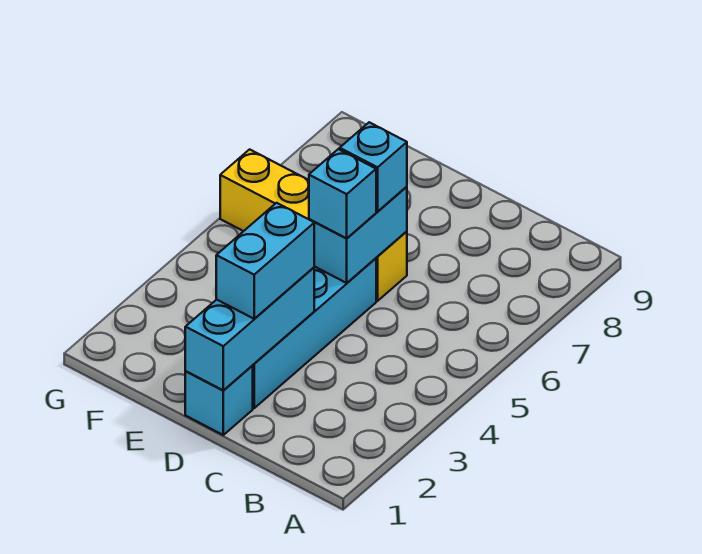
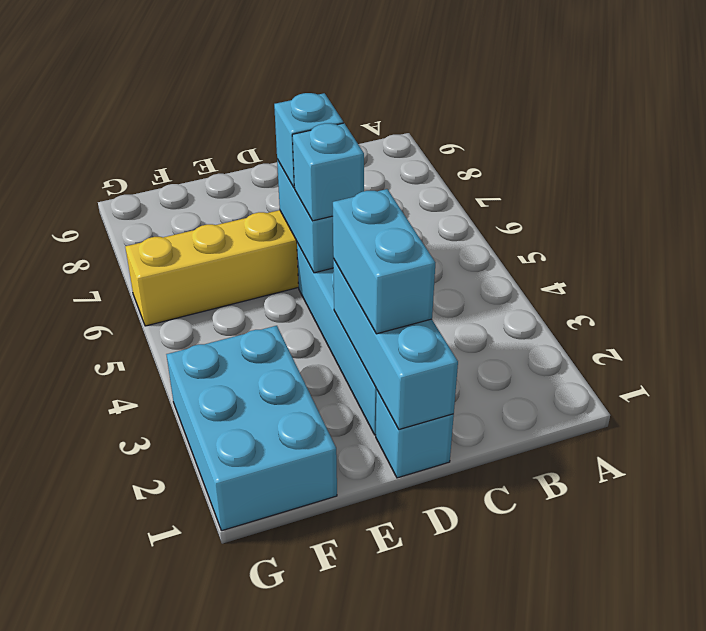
none -> cyan 2x3 brick [166,326,337,531]

